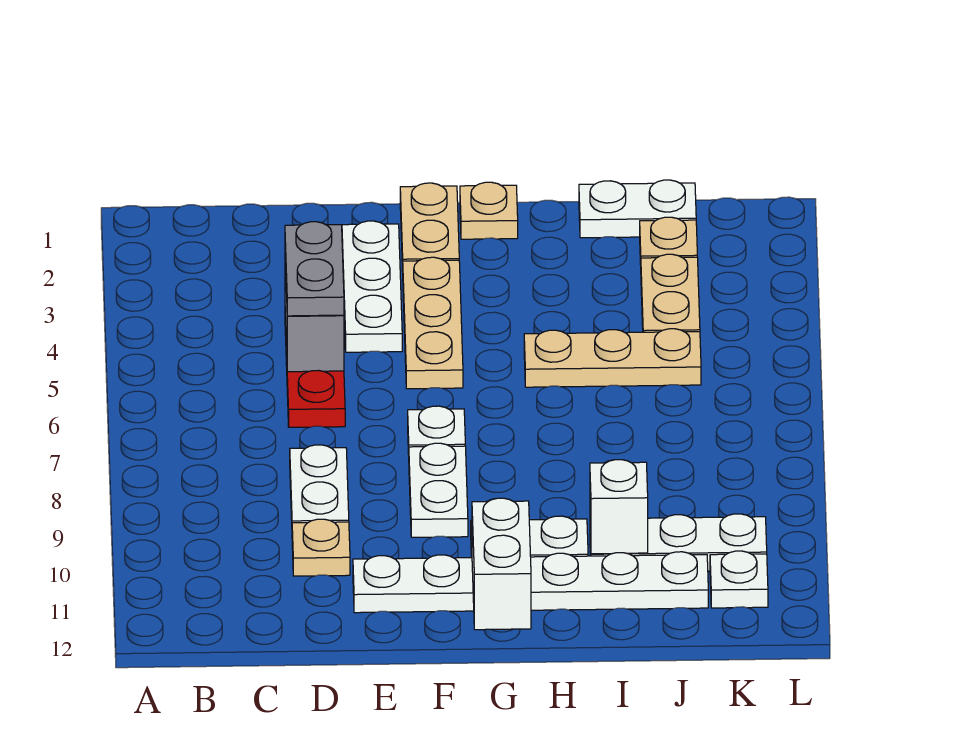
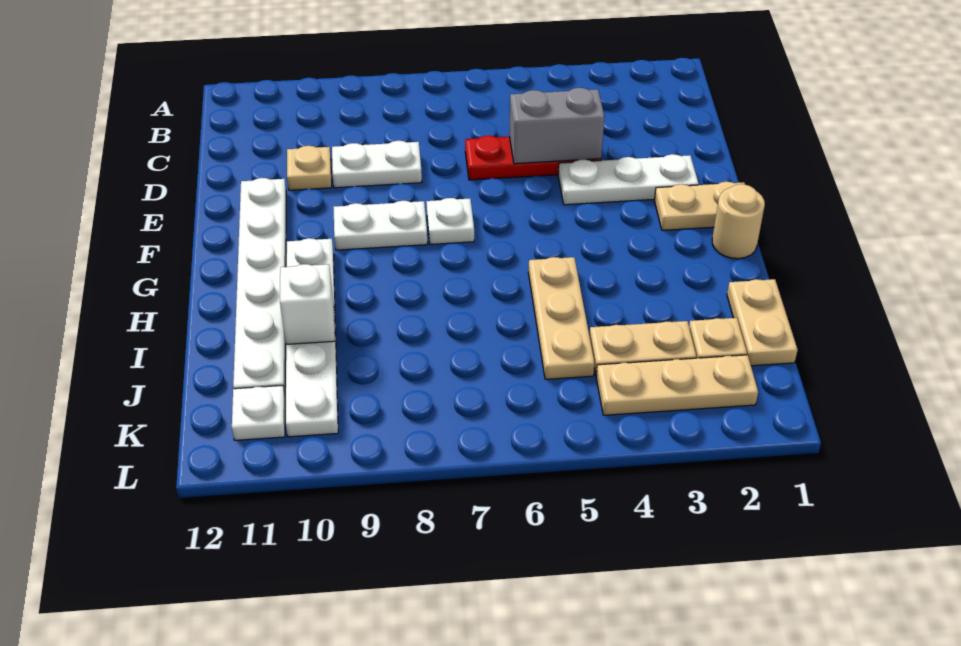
grey 1x2 plate [285,222,344,316] -> none
tan 1x3 plate [403,257,463,389] -> tan 1x3 plate moved to [596,355,758,415]
tan 1x1 plate [460,182,518,239] -> tan 1x1 round brick [712,184,765,259]
white 1x2 brick [472,498,531,630] -> none
white 1x2 plate [579,180,696,238] -> tan 1x2 plate [727,279,798,366]

